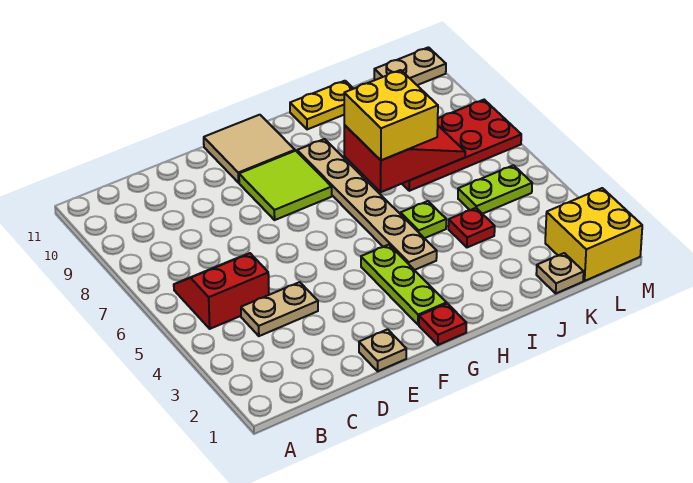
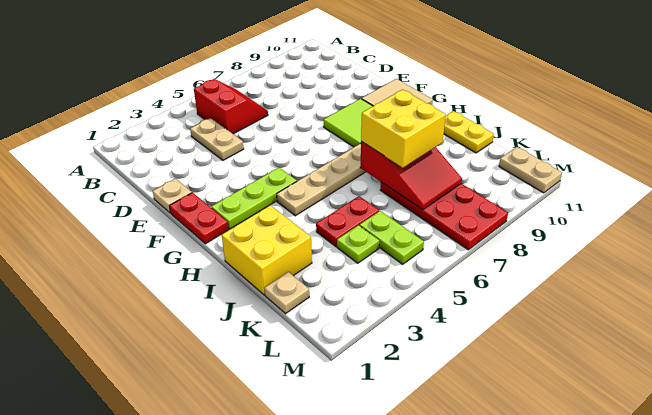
red 1x1 plate [419,304,466,345] -> red 1x2 plate [169,193,229,244]
lime 1x1 plate [400,201,446,238] -> lime 1x1 plate moved to [337,225,379,263]
red 1x1 plate [448,208,495,247] -> red 1x2 plate [316,196,379,247]
yellow 2x2 brick [545,188,642,281] -> yellow 2x2 brick moved to [222,205,312,295]

